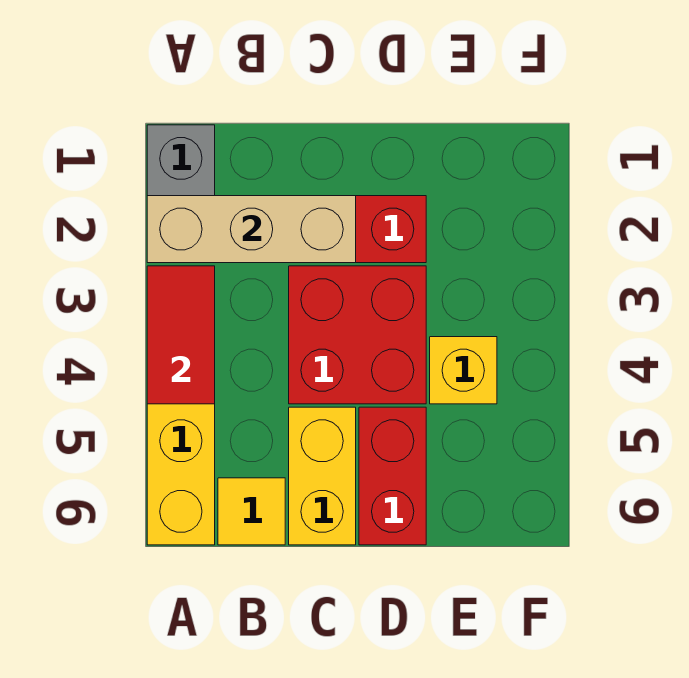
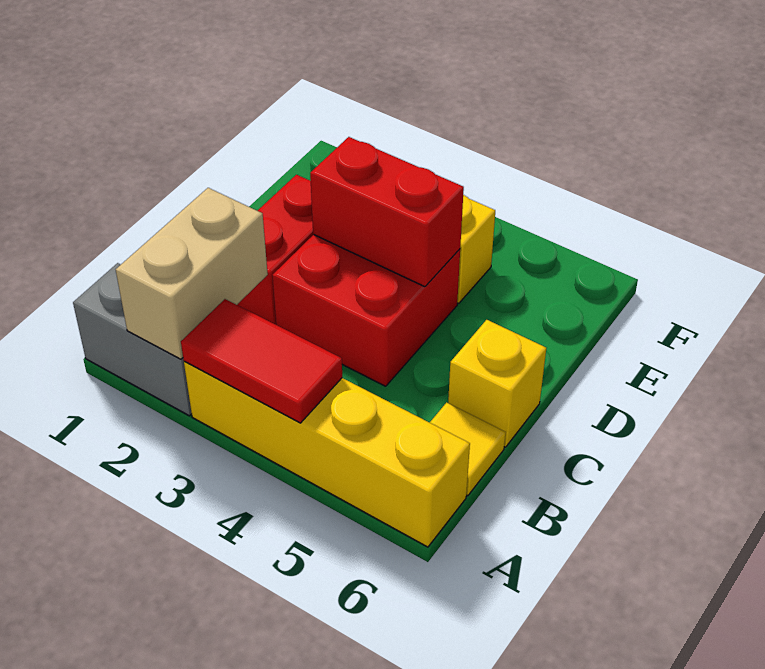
tan 1x3 brick [147,196,356,263] -> tan 1x2 brick [116,188,268,359]
yellow 1x2 brick [289,407,356,545] -> yellow 1x1 brick [448,320,546,447]
red 1x2 brick [359,407,426,545] -> red 1x2 brick moved to [310,137,464,287]

